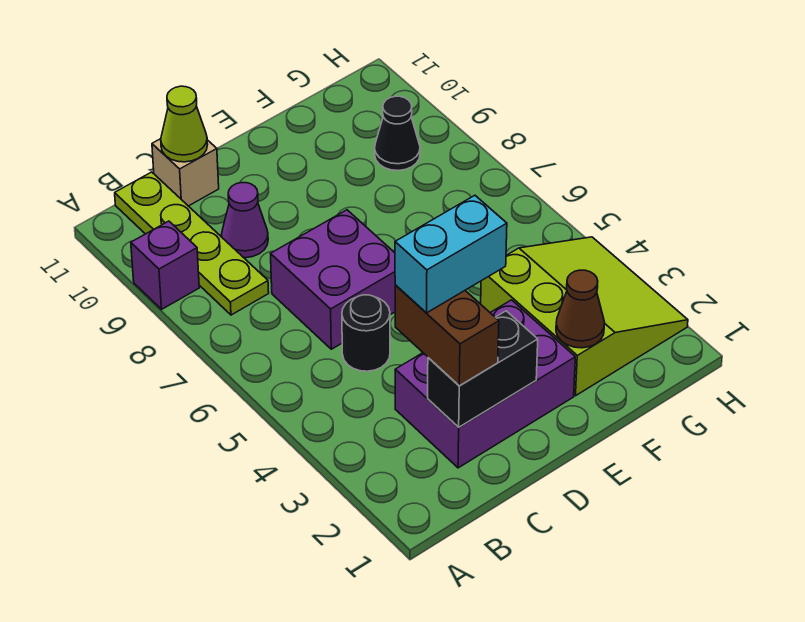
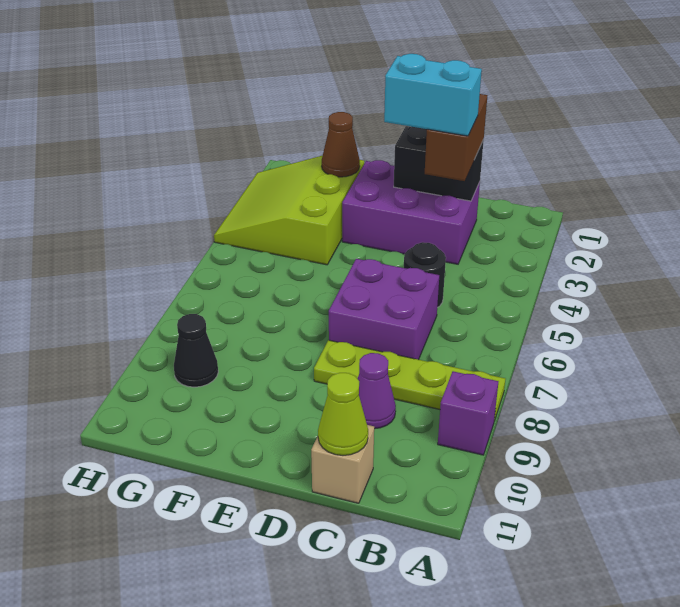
lime 1x4 plate [115,172,269,315] -> lime 1x4 plate turned to [314,340,505,421]

